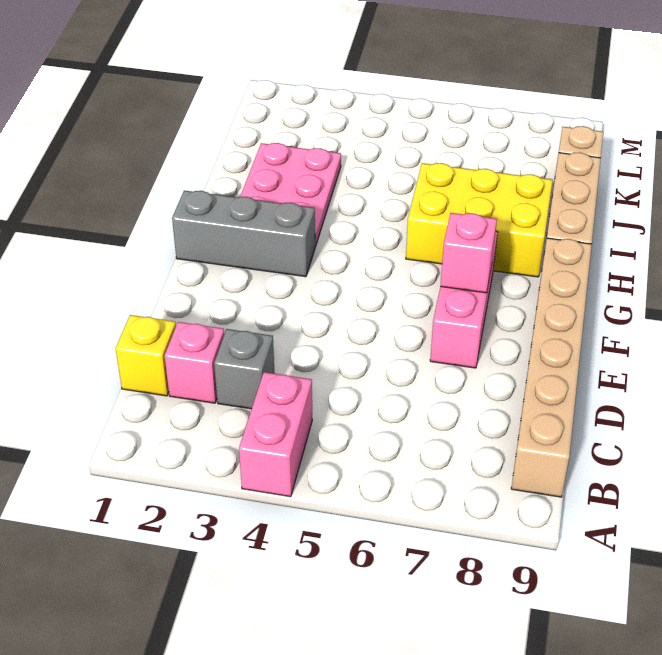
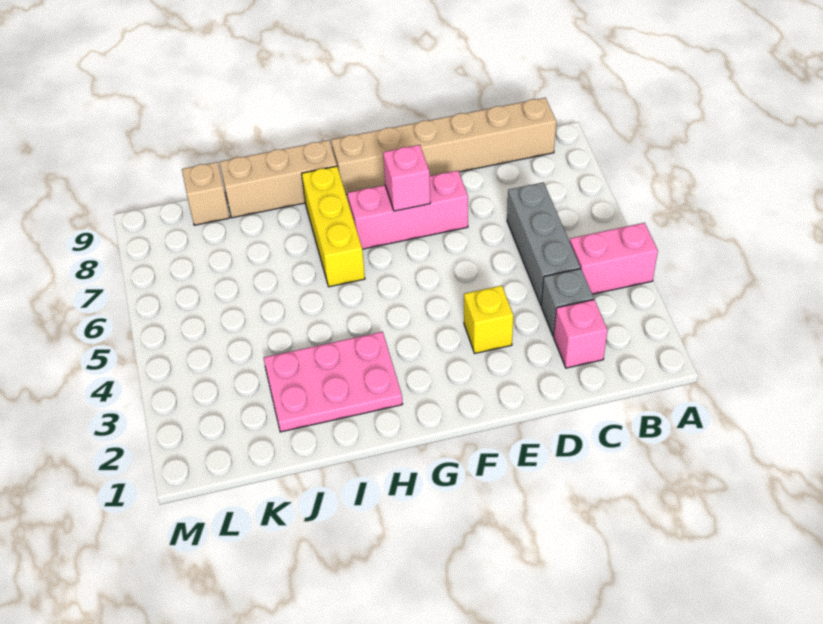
yellow 1x1 brick [116,315,176,396] -> yellow 1x1 brick moved to [464,286,513,353]
grey 1x3 brick [172,191,315,277] -> grey 1x3 brick moved to [507,182,580,305]
yellow 2x3 brick [406,163,553,277] -> yellow 1x3 brick [302,166,365,287]

